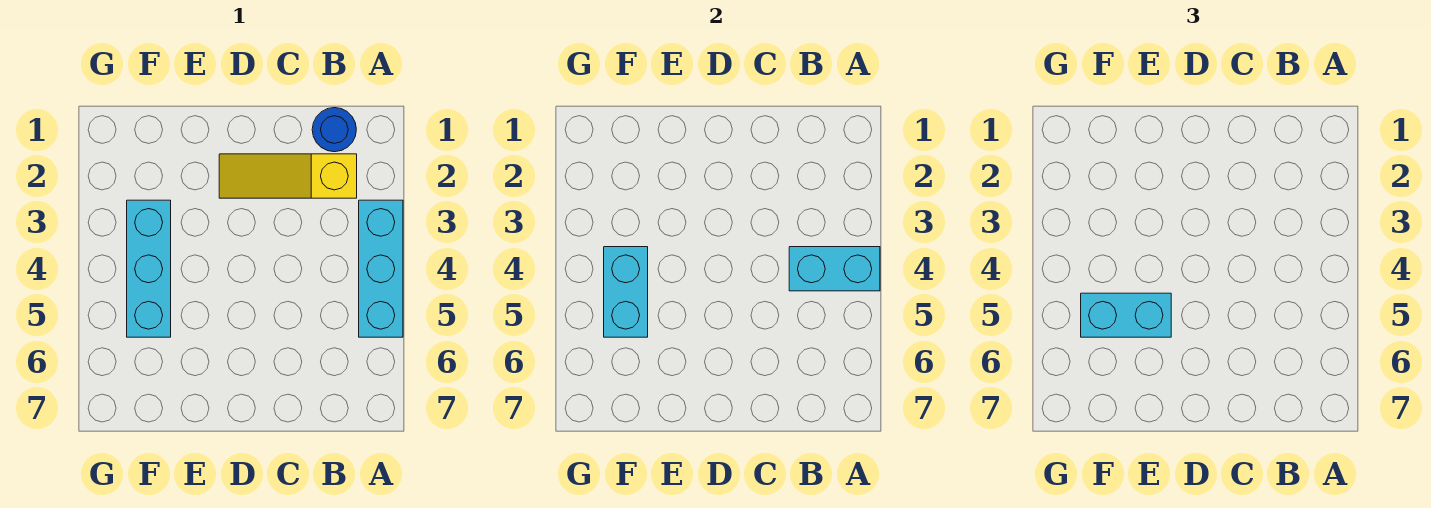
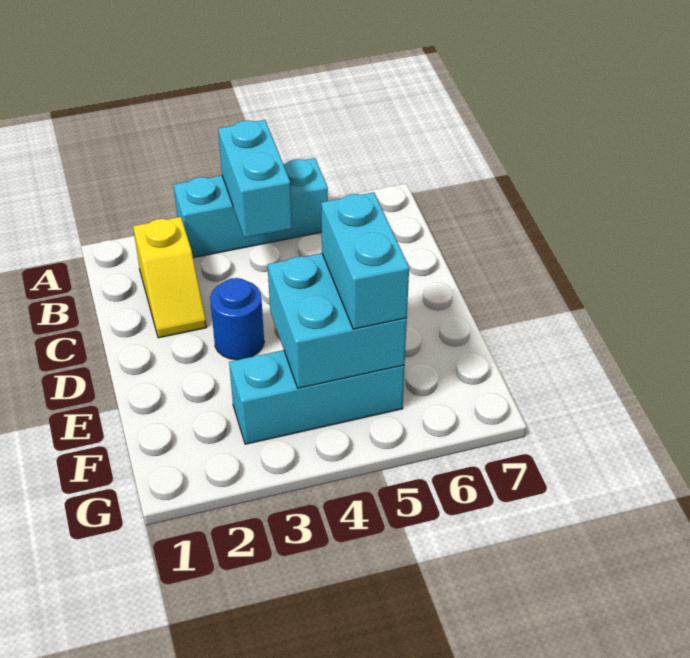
blue 1x1 round brick [312,108,356,152] -> blue 1x1 round brick moved to [210,278,264,360]
yellow 1x3 slope [219,154,357,198] -> yellow 1x2 slope [133,217,207,338]
cyan 1x2 brick [604,247,648,337] -> cyan 2x2 brick [268,253,407,388]

